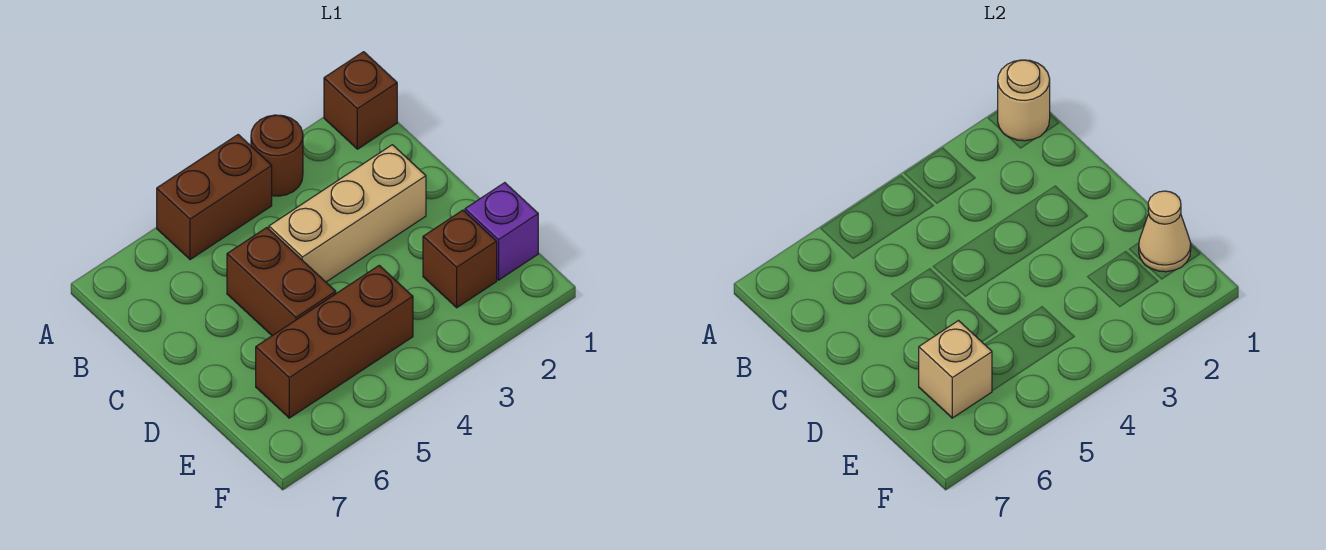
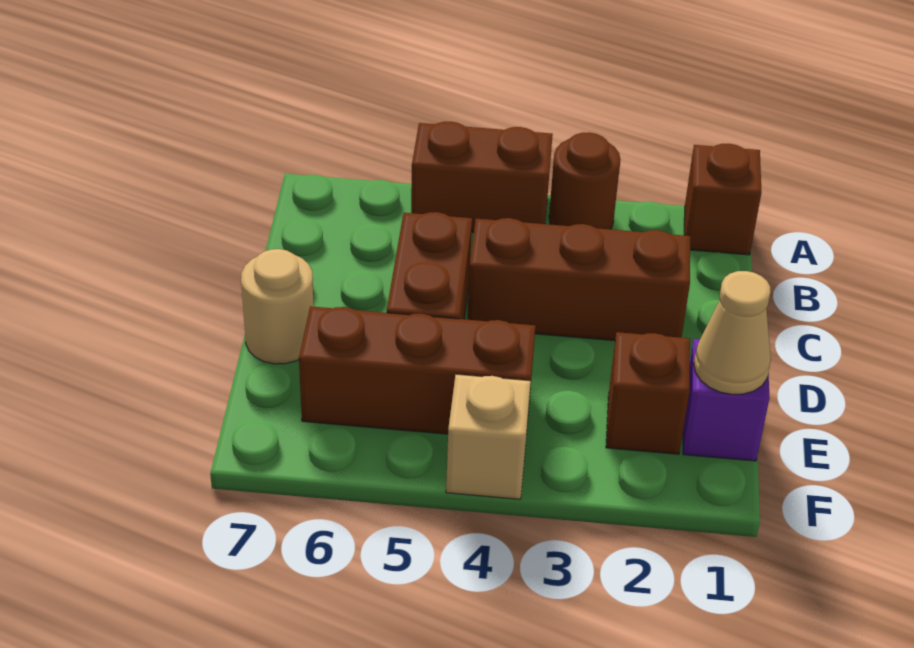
tan 1x1 round brick [998,60,1050,141] -> tan 1x1 round brick moved to [241,249,314,364]
tan 1x3 brick [269,145,426,282] -> brown 1x3 brick [467,218,690,341]
tan 1x1 brick [919,321,992,418] -> tan 1x1 brick moved to [446,374,531,499]

